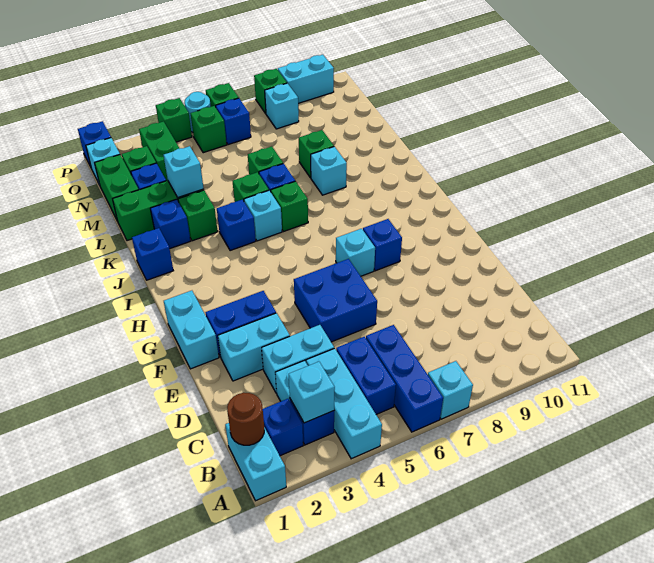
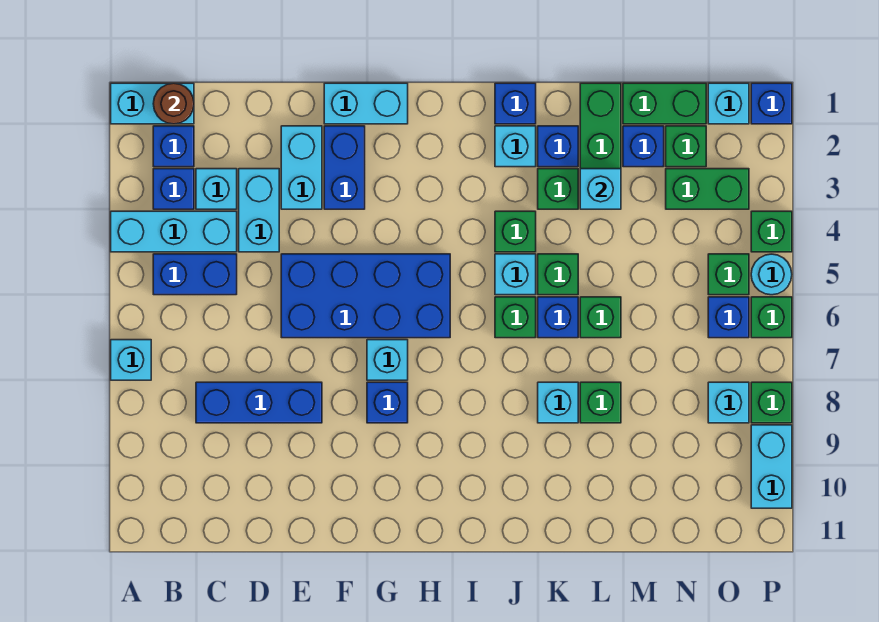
blue 1x3 brick [366,325,443,432] -> blue 1x3 brick moved to [196,382,322,423]
cyan 1x1 brick [289,362,335,423] -> cyan 1x1 brick moved to [495,126,536,167]
blue 2x2 brick [294,259,377,342] -> blue 2x4 brick [281,254,450,338]
blue 1x1 brick [217,200,256,251] -> green 1x1 brick [495,211,536,252]

